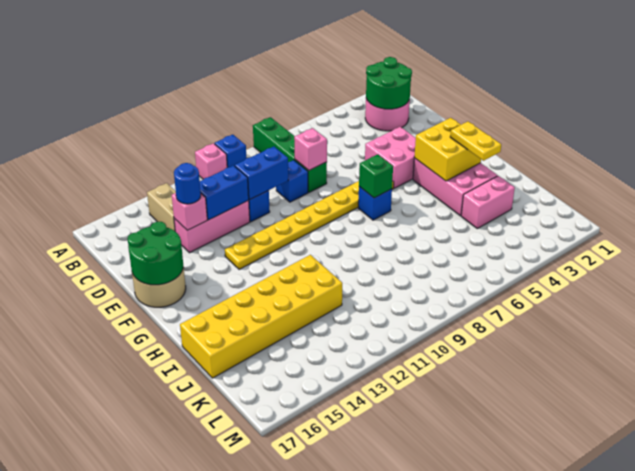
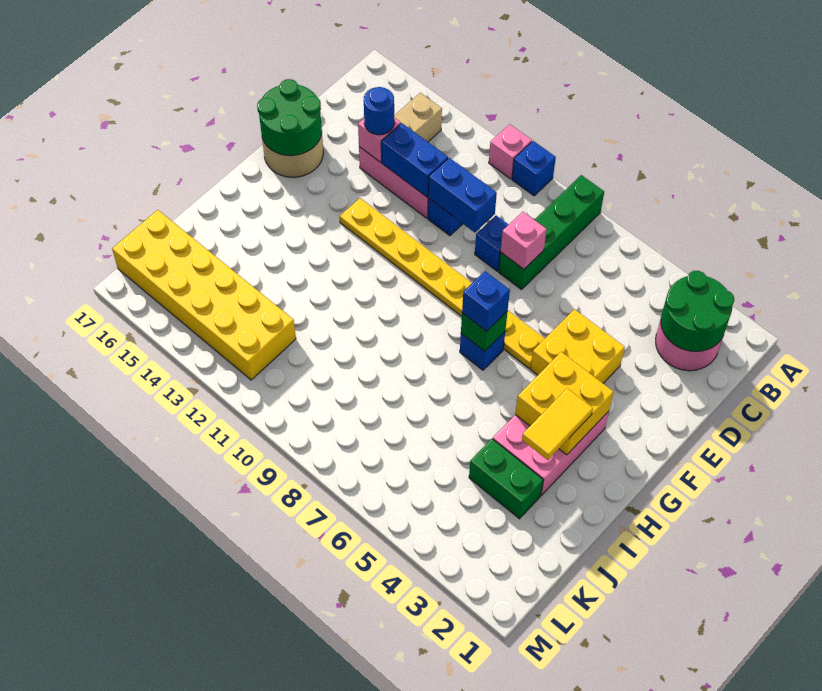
pink 2x2 brick [365,127,416,188] -> yellow 2x2 brick [530,309,625,383]
none -> blue 1x1 brick [462,271,510,331]
yellow 1x2 plate [450,121,501,161] -> yellow 1x2 tile [522,388,593,460]
yellow 2x6 brick [180,255,342,378] -> yellow 2x6 brick moved to [112,210,296,380]
pink 1x2 brick [461,176,515,228] -> green 1x2 brick [469,439,543,519]

